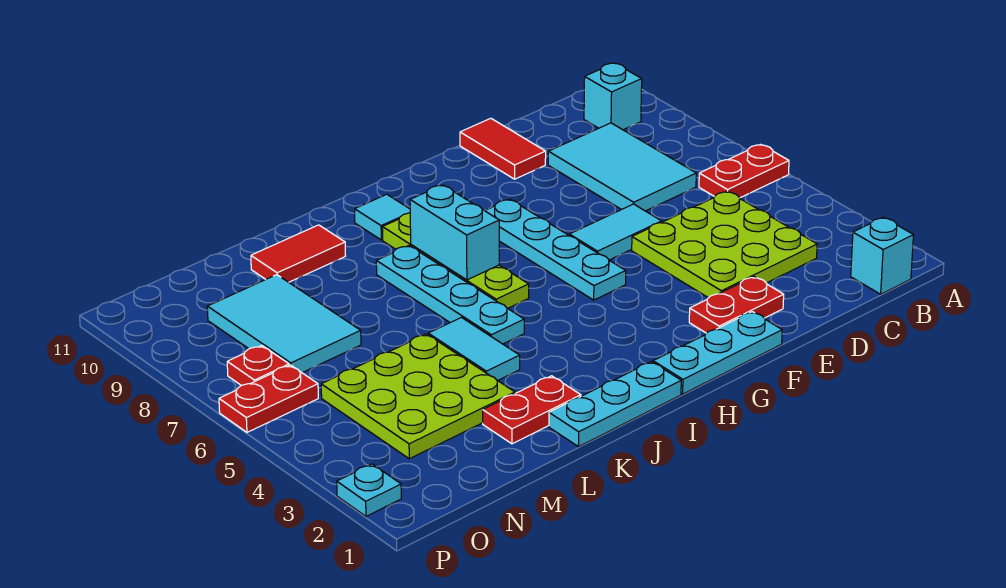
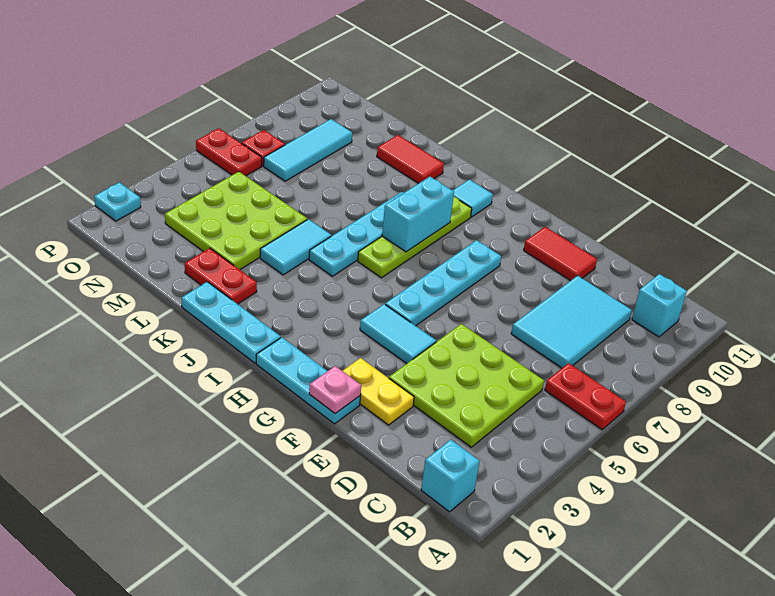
red 1x2 plate [689,277,784,333] -> yellow 1x2 plate [343,358,414,425]
cyan 1x2 tile [569,204,662,260] -> cyan 1x2 tile moved to [360,304,436,363]
red 1x2 tile [460,118,546,179] -> red 1x2 tile turned to [524,227,597,281]
none -> pink 1x1 plate [309,366,361,414]
cyan 2x3 tile [207,275,361,373] -> cyan 1x3 tile [264,119,352,181]

